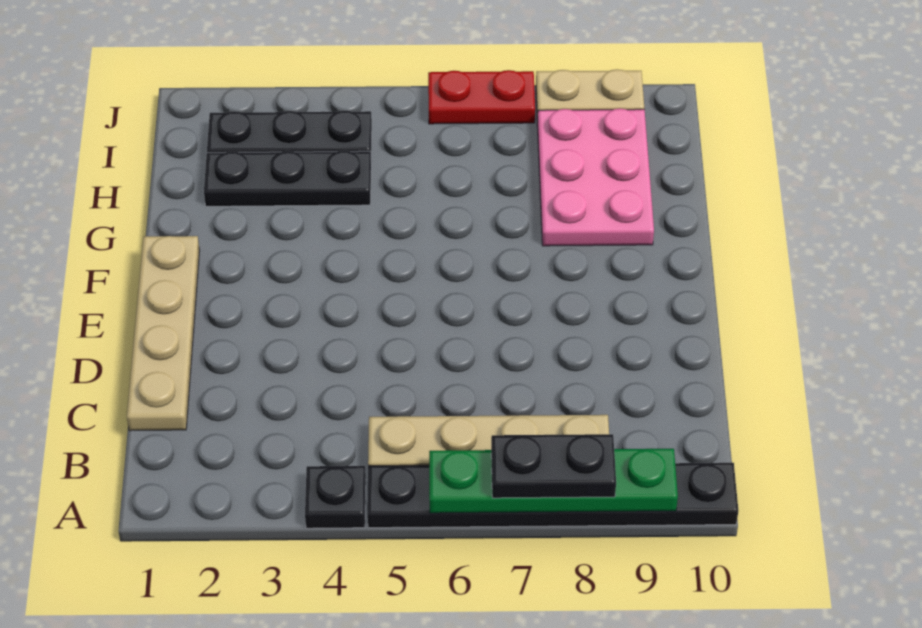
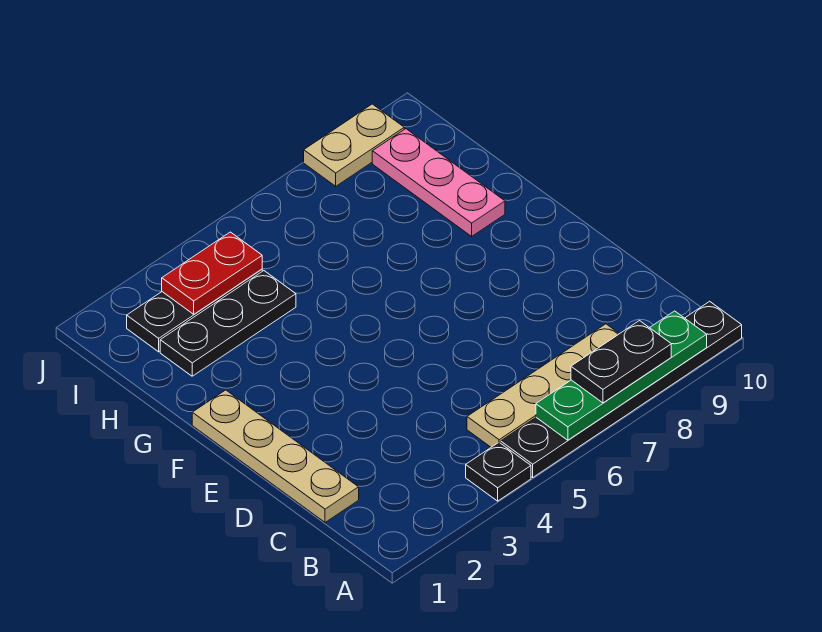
pink 2x3 plate [537,108,654,246] -> pink 1x3 plate [372,129,505,236]
red 1x2 plate [428,70,535,124] -> red 1x2 plate moved to [162,232,262,314]

